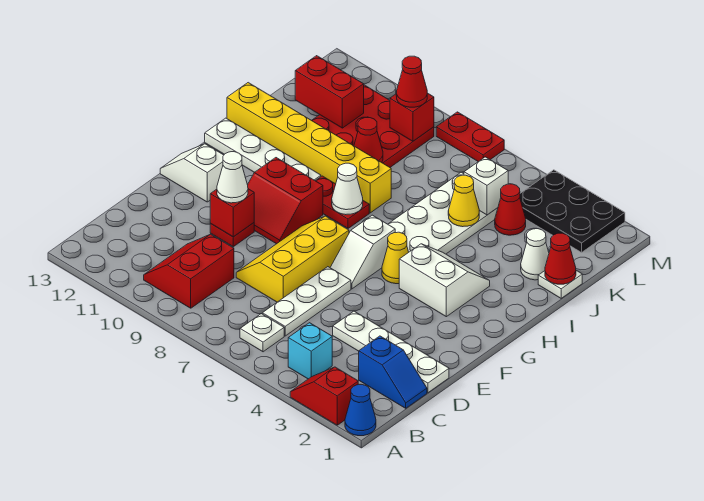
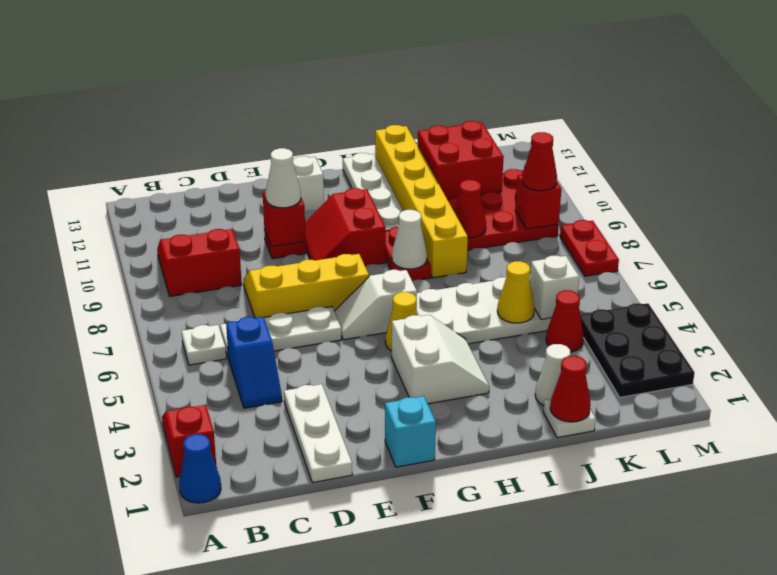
cyan 1x1 brick [288,323,332,379] -> cyan 1x1 brick moved to [385,396,436,467]
blue 1x2 slope [359,336,427,408] -> blue 1x2 slope moved to [226,317,282,408]
white 1x4 plate [333,311,449,393] -> white 1x3 plate [284,384,352,483]
red 1x2 brick [295,56,364,128] -> red 2x2 brick [418,121,504,200]

